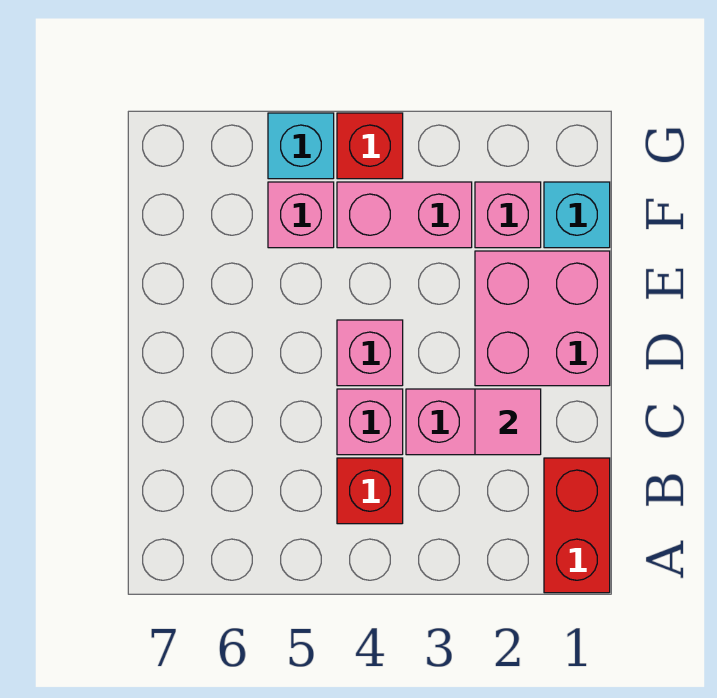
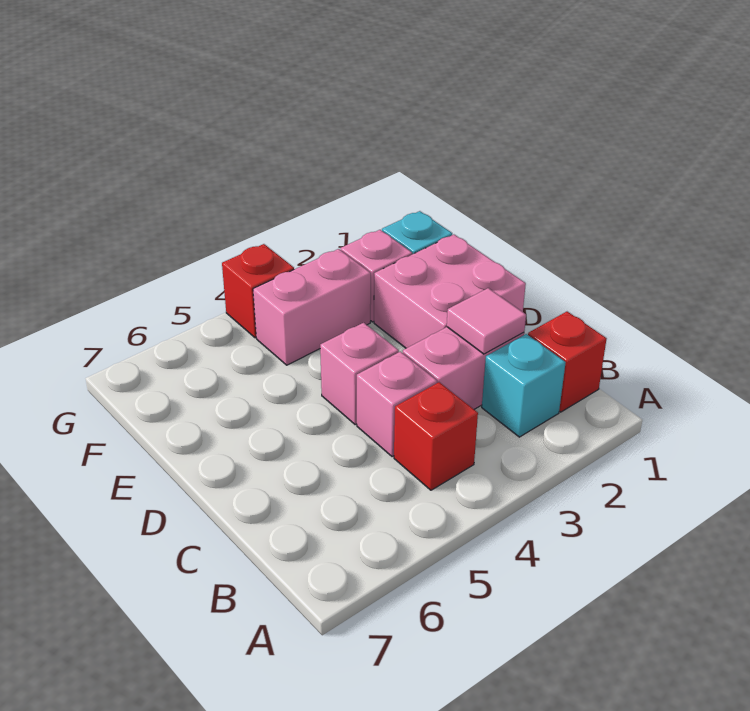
red 1x2 brick [544,458,610,593] -> red 1x1 brick [528,312,607,412]
pink 1x1 brick [268,182,334,248] -> none
cyan 1x1 brick [268,113,334,179] -> cyan 1x1 brick moved to [482,334,566,437]

